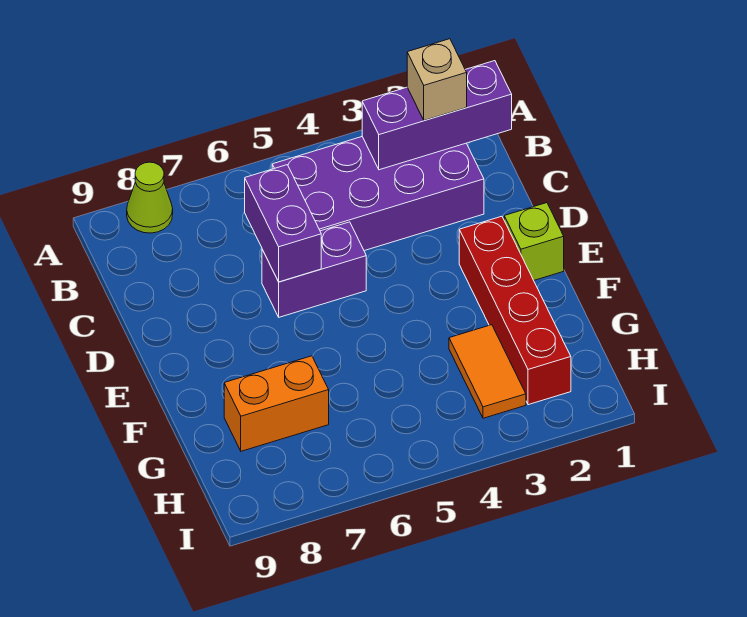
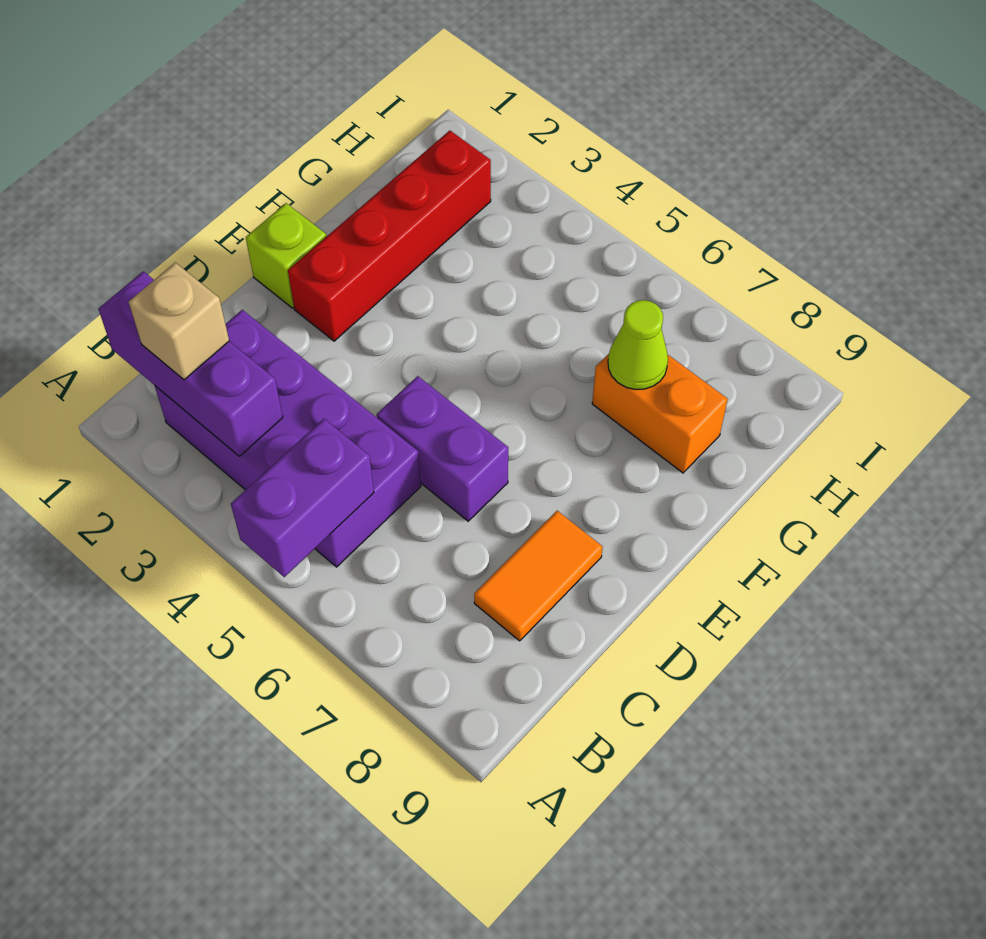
lime 1x1 cone [127,162,173,233] -> lime 1x1 cone moved to [608,300,668,390]
purple 1x2 brick [245,165,321,282] -> purple 1x2 brick moved to [231,419,374,577]
orange 1x2 tile [449,325,526,418] -> orange 1x2 tile moved to [474,511,603,641]

